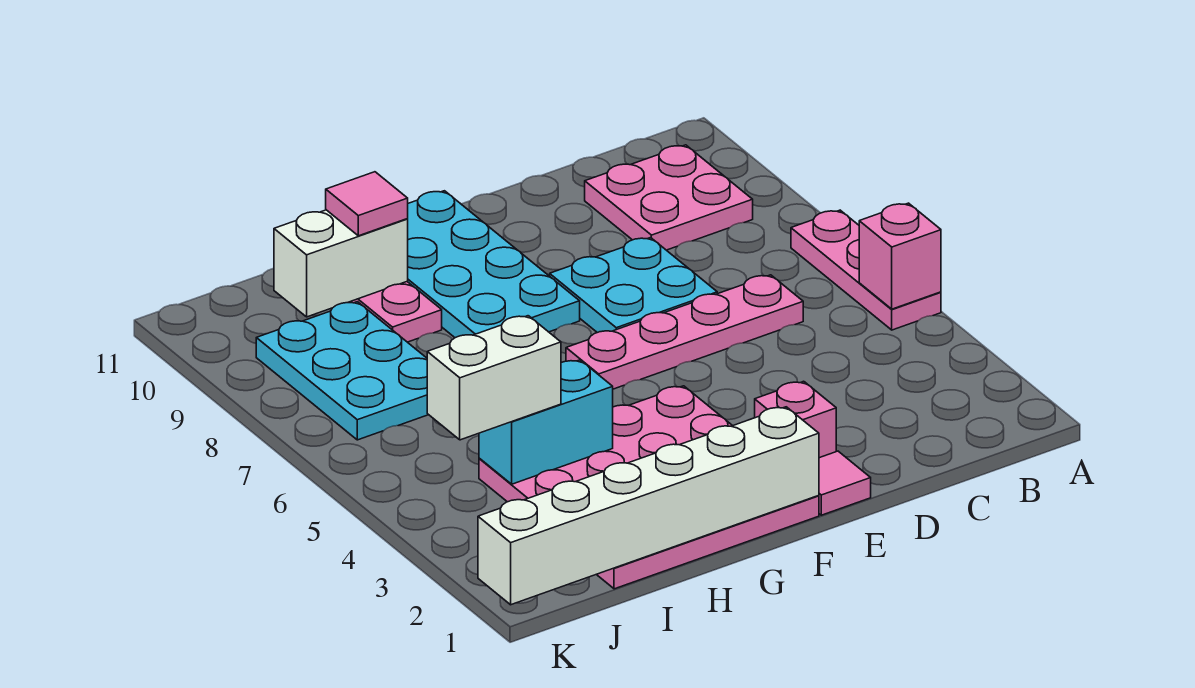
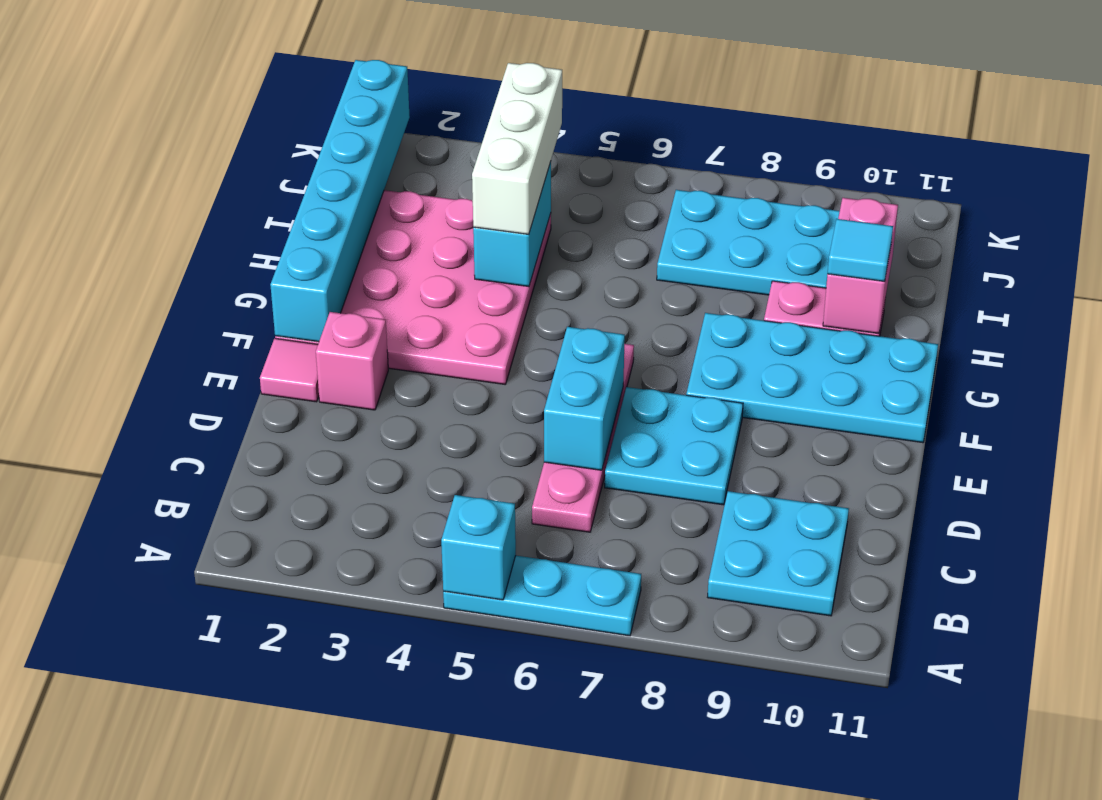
pink 1x3 plate [791,210,941,330] -> cyan 1x3 plate [443,556,641,636]
pink 1x1 brick [859,203,941,309] -> cyan 1x1 brick [441,495,516,600]
pink 2x2 plate [585,145,753,250] -> cyan 2x2 plate [708,491,849,616]
none -> cyan 1x2 brick [544,327,625,470]
white 1x6 brick [478,407,819,605] -> cyan 1x6 brick [270,60,410,342]
white 1x2 brick [274,210,408,317] -> pink 1x2 brick [823,198,898,334]
pink 1x1 tile [326,172,408,236] -> cyan 1x1 tile [828,219,893,282]
white 1x2 brick [427,316,561,440] -> white 1x3 brick [472,63,562,234]

